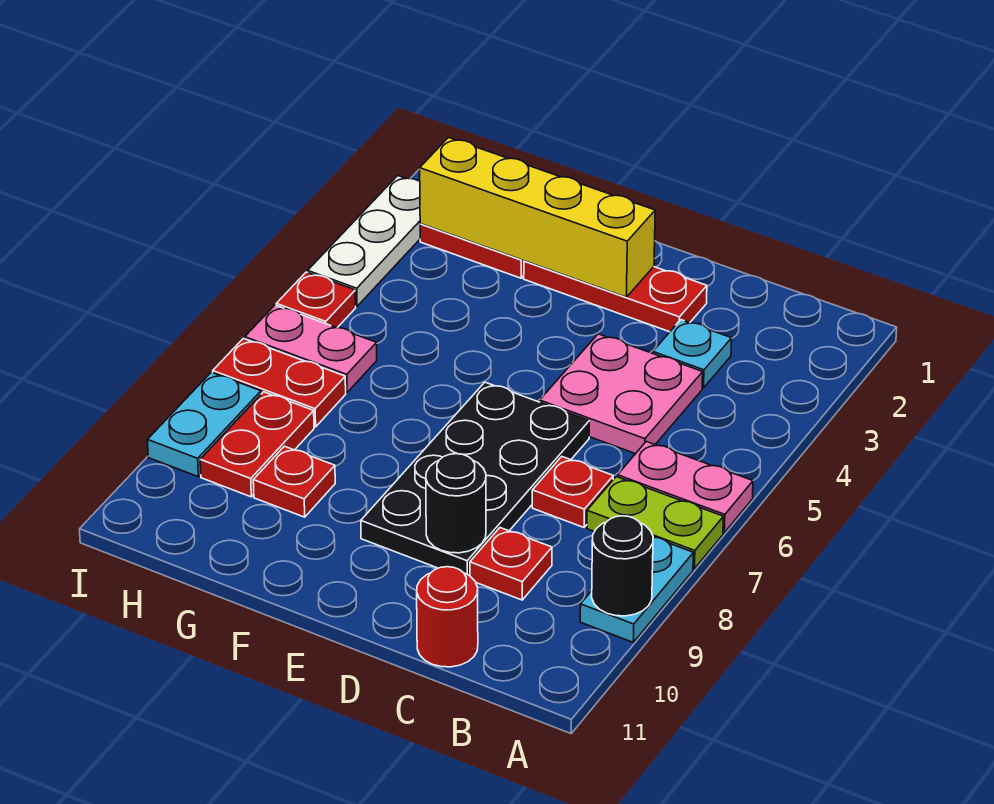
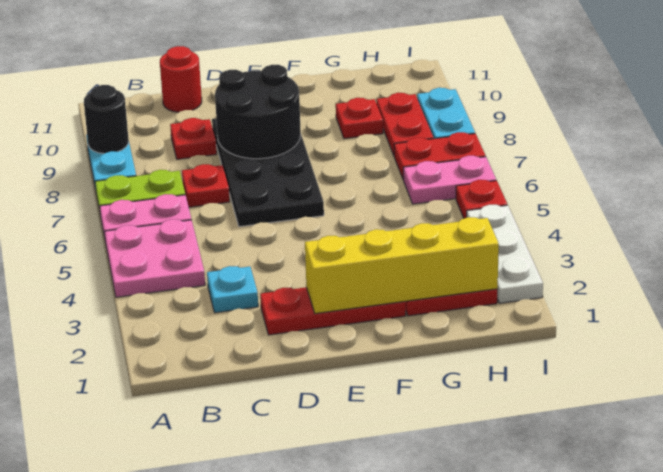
pink 2x2 plate [540,334,703,454] -> pink 2x2 plate moved to [104,219,205,297]
black 1x1 round brick [426,454,486,553] -> black 2x2 round brick [215,65,301,159]

